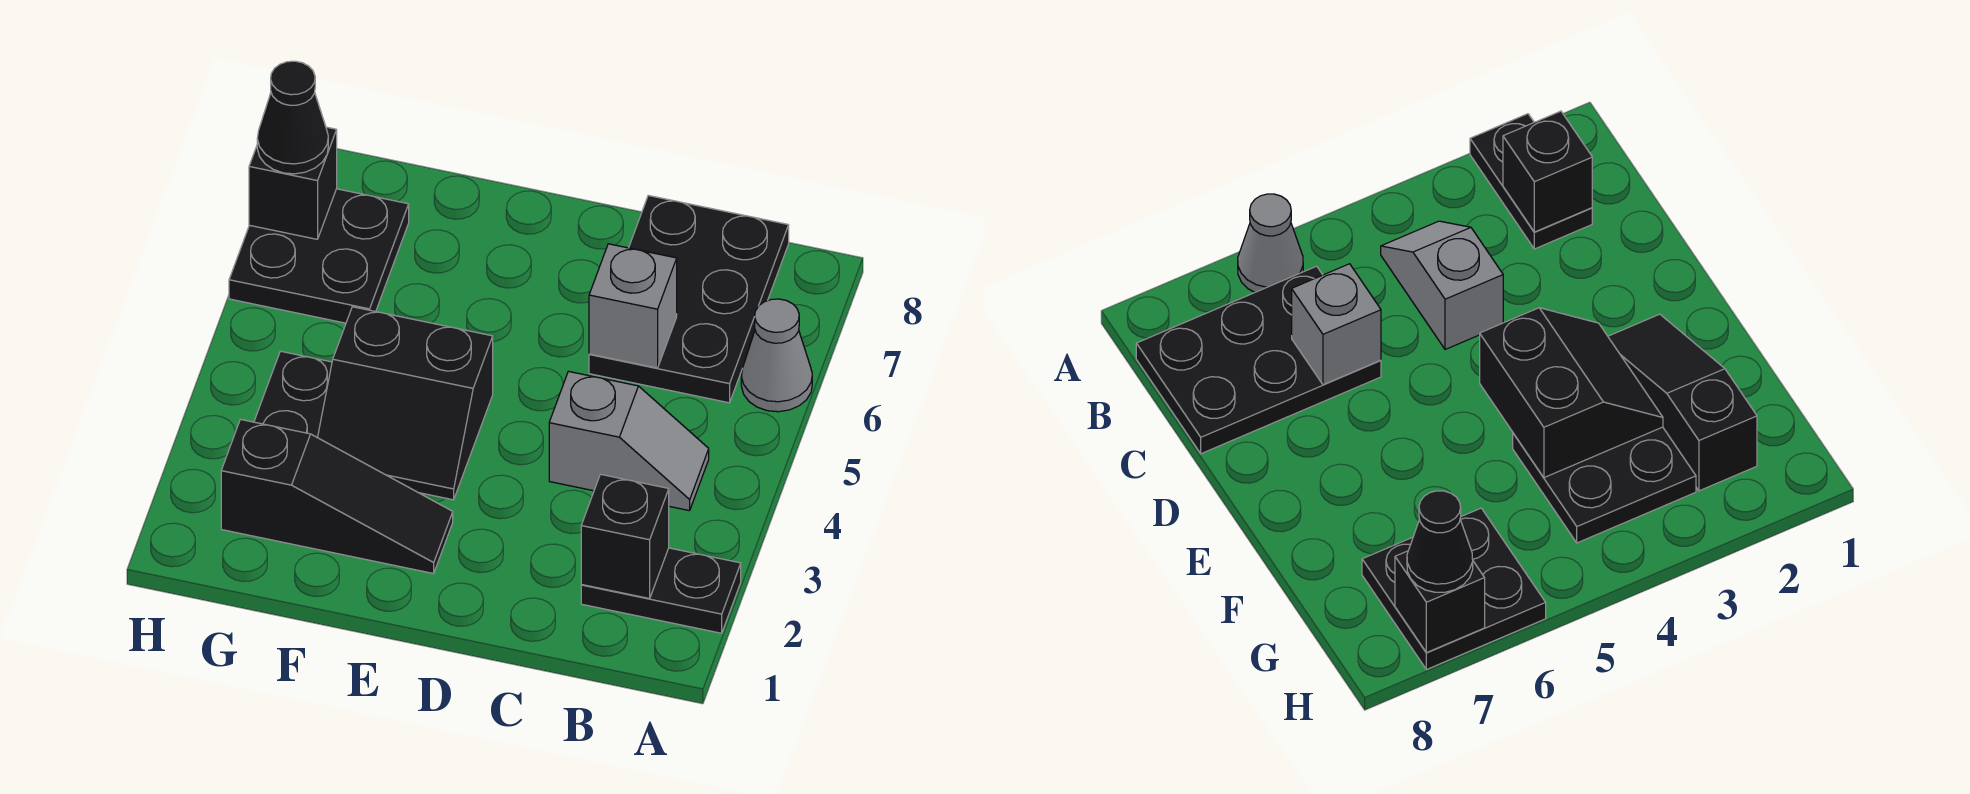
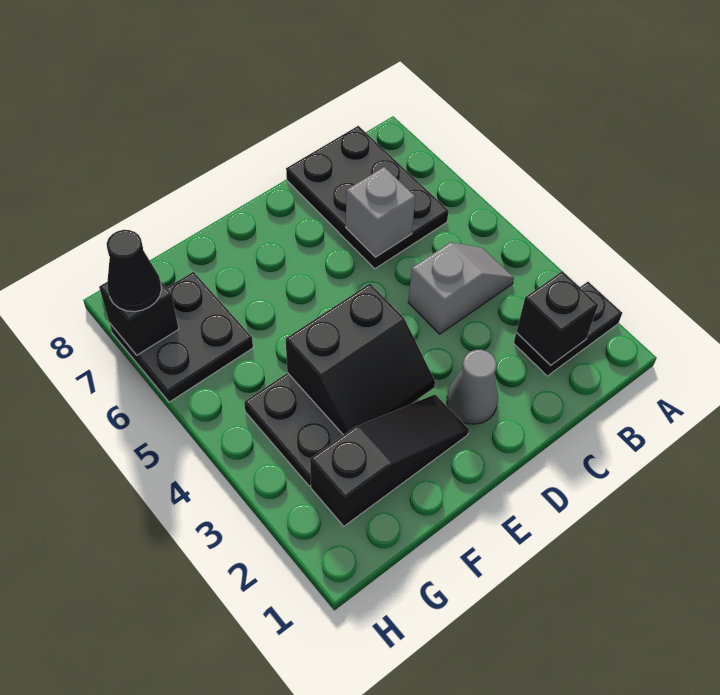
grey 1x1 cone [741,299,812,412] -> grey 1x1 cone moved to [447,350,498,424]

